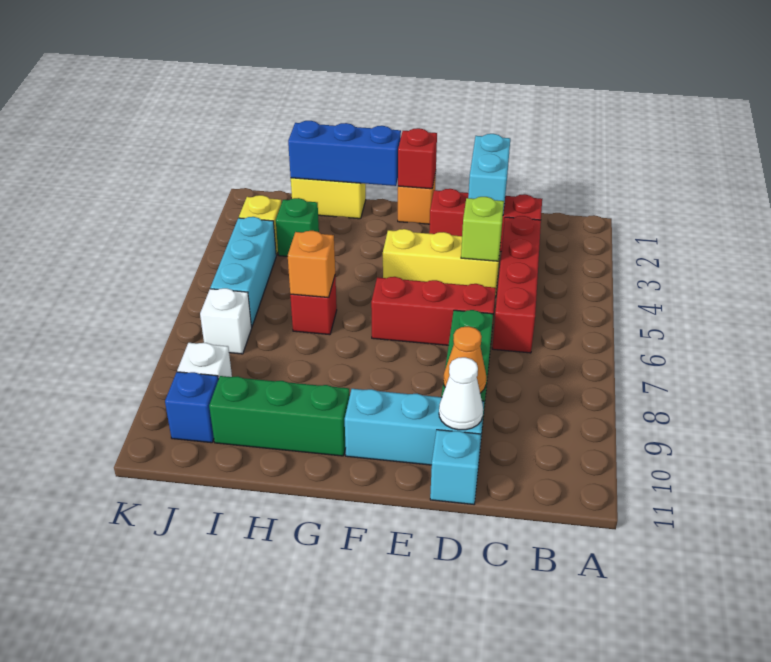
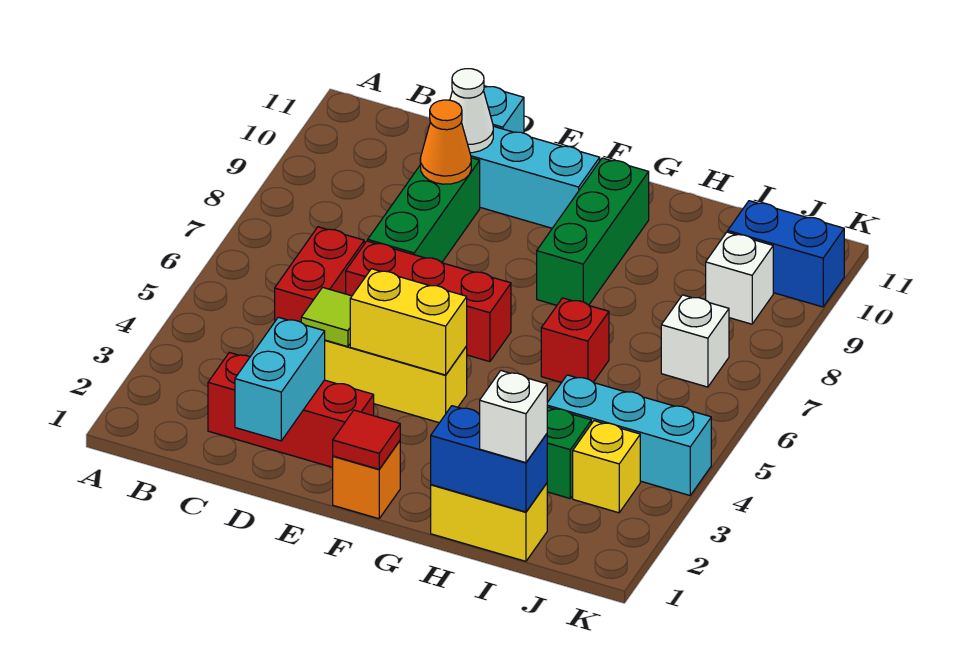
red 1x4 brick [492,216,541,353] -> red 1x2 brick [275,227,364,322]
lime 1x1 brick [461,197,504,261] -> lime 1x1 tile [301,287,352,347]
none -> yellow 1x2 brick [350,269,467,375]
red 1x1 brick [398,128,437,189] -> red 1x1 tile [333,410,400,469]
blue 1x3 brick [288,121,401,186] -> blue 1x2 brick [431,406,547,512]
green 1x3 brick [209,376,350,456] -> green 1x3 brick turned to [537,158,649,305]
orange 1x1 brick [288,231,335,298] -> none
none -> white 1x1 brick [480,371,547,463]
cyan 1x3 brick [210,217,276,327] -> cyan 1x3 brick turned to [547,375,711,495]
blue 1x1 brick [165,372,218,443] -> blue 1x2 brick [728,201,844,307]

